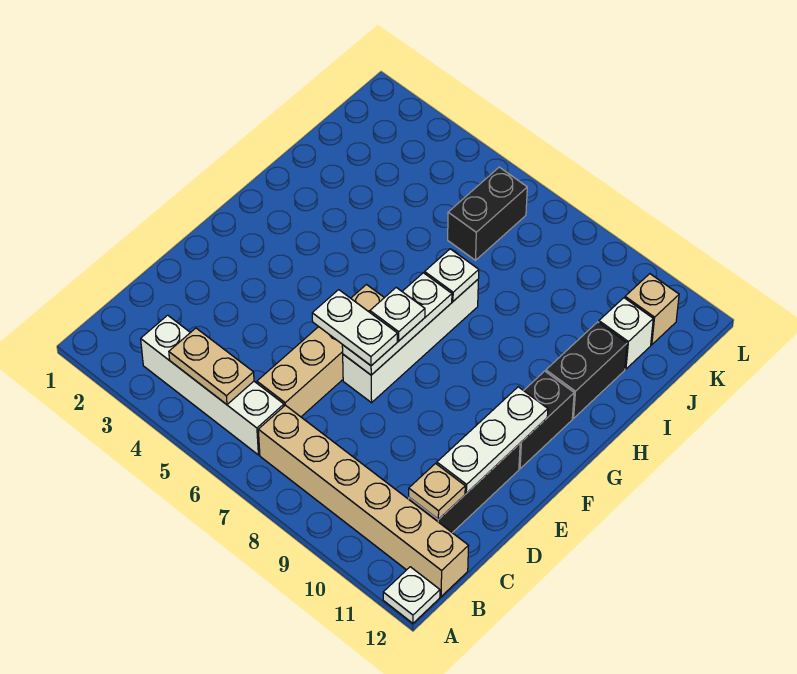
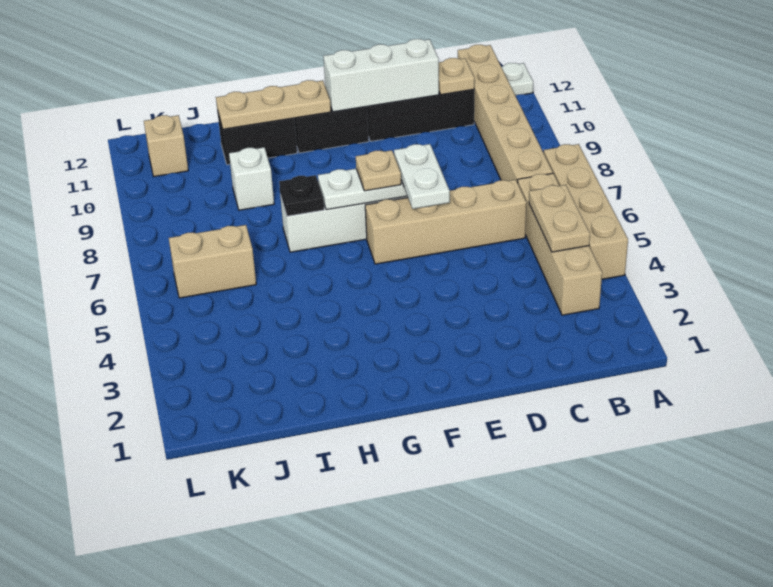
none -> tan 1x4 brick [544,144,628,279]
white 1x4 brick [141,315,284,455] -> tan 1x4 brick [518,173,602,315]
white 1x3 plate [437,387,548,493] -> white 1x3 brick [323,39,439,112]
white 1x1 plate [370,288,425,341] -> tan 1x1 plate [356,150,401,191]
none -> tan 1x3 plate [216,80,331,129]
white 1x1 plate [425,249,479,301] -> black 1x1 plate [279,175,324,216]
black 1x2 brick [448,167,527,260] -> tan 1x2 brick [169,225,256,298]
white 1x1 brick [599,298,653,369] -> white 1x1 brick moved to [229,147,274,210]

